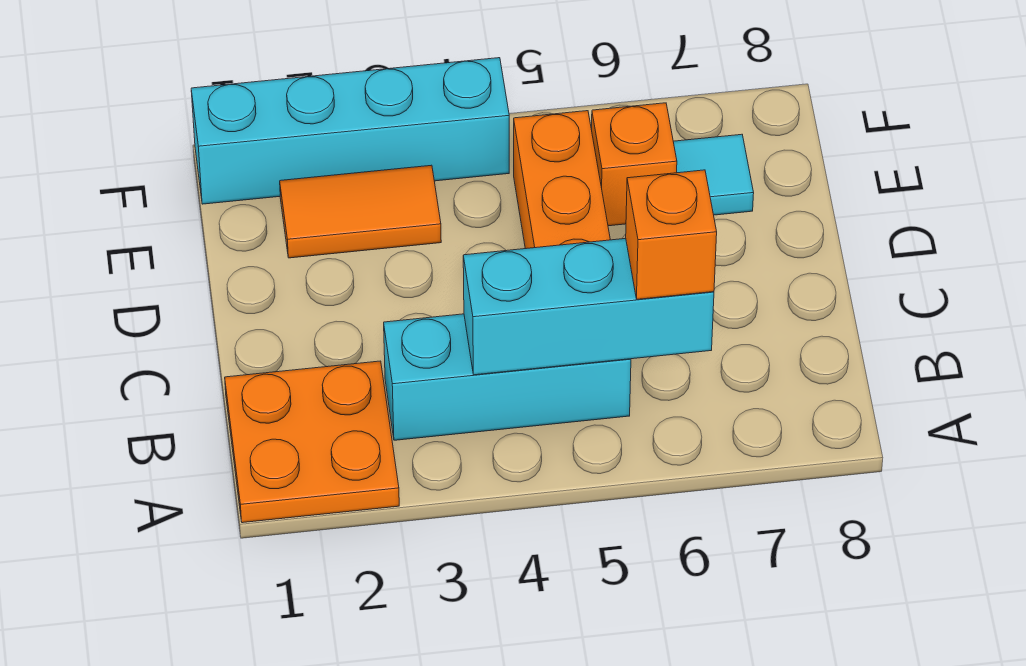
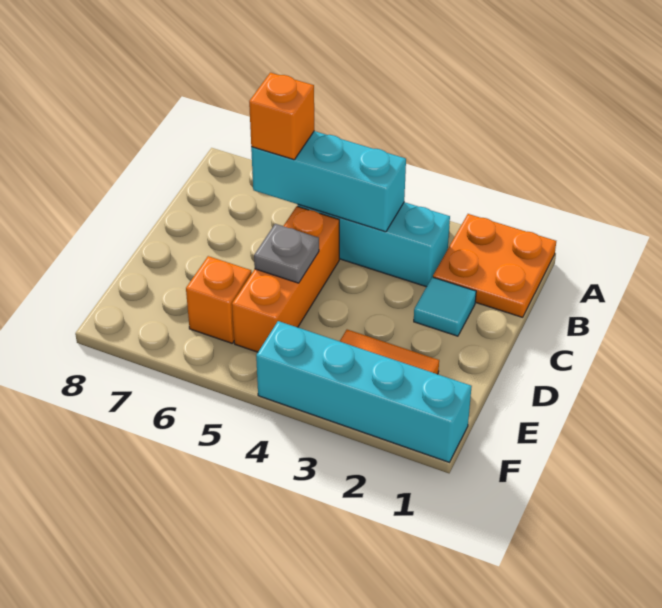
none -> grey 1x1 plate [254,224,319,283]
cyan 1x1 tile [673,134,754,215] -> cyan 1x1 tile moved to [414,277,476,336]

